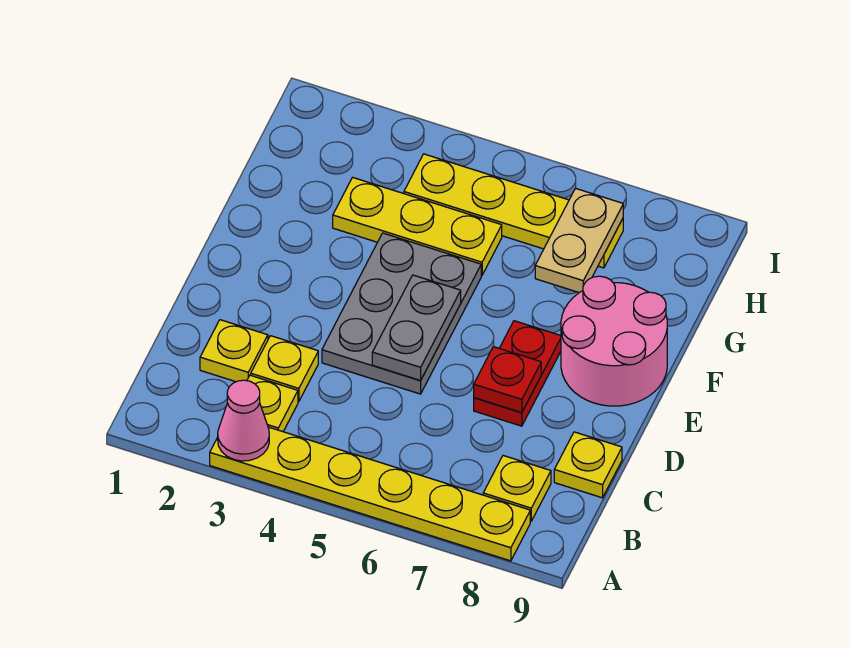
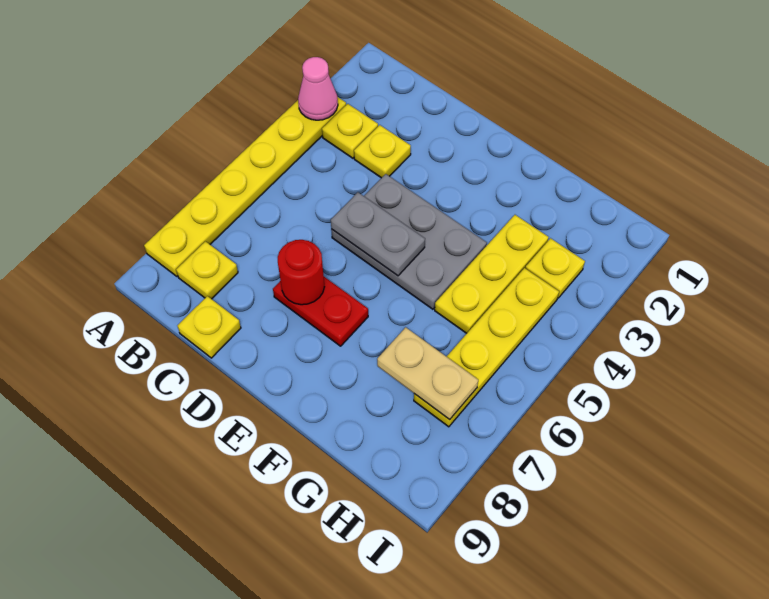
yellow 1x1 plate [200,320,268,382] -> yellow 1x1 plate moved to [525,238,585,298]
red 1x1 plate [474,347,541,413] -> red 1x1 round brick [278,240,324,305]
pink 2x2 round brick [561,276,667,406] -> none

